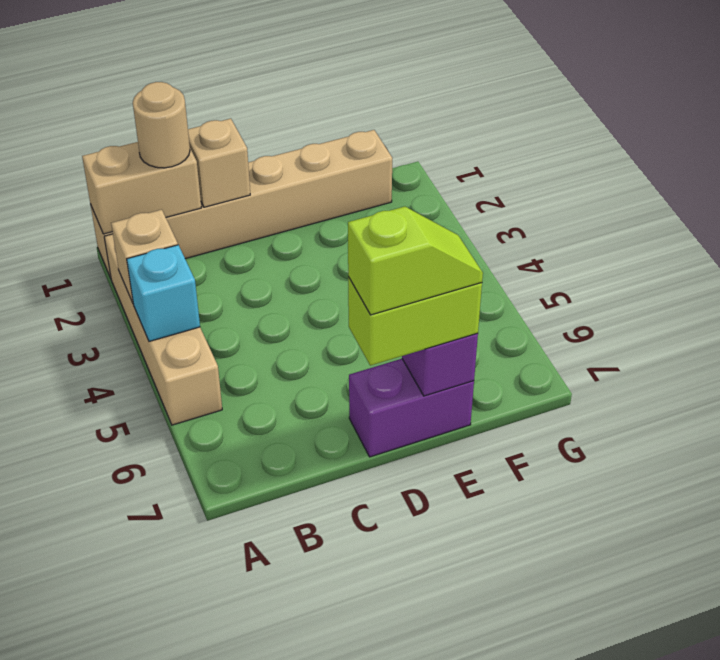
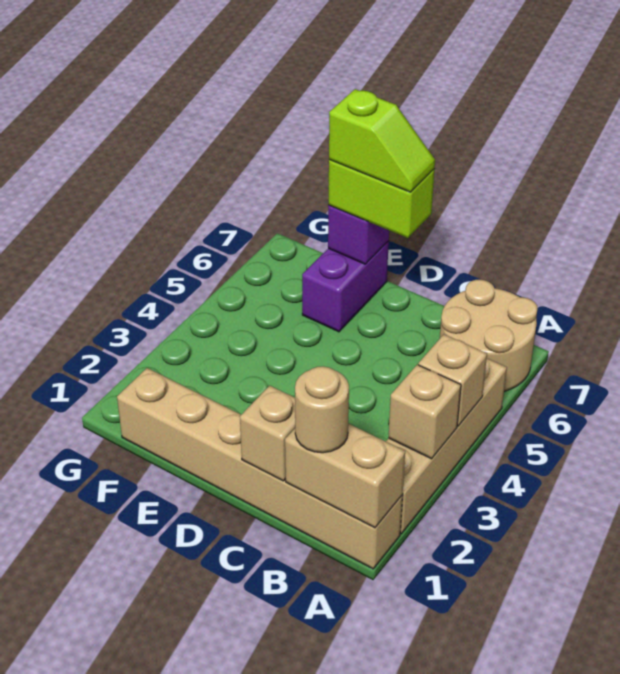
cyan 1x1 brick [127,245,200,341] -> tan 1x1 brick [418,334,487,426]
none -> tan 2x2 round brick [440,280,538,391]
purple 1x2 brick [349,359,474,457] -> purple 1x2 brick turned to [302,241,389,332]
lime 1x2 slope [348,206,483,315] -> lime 1x2 slope turned to [329,89,435,192]

